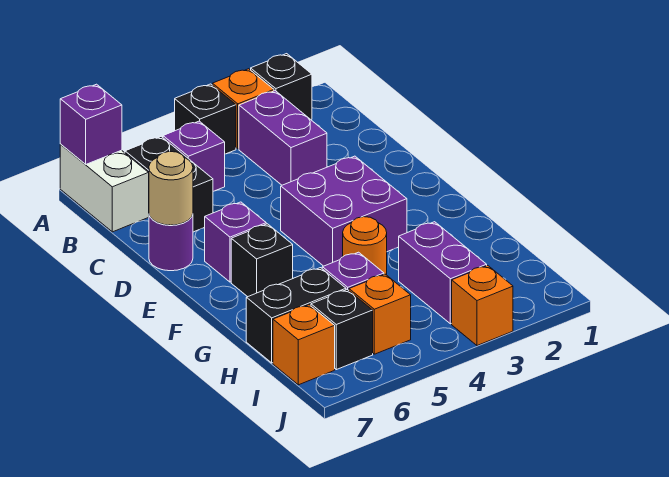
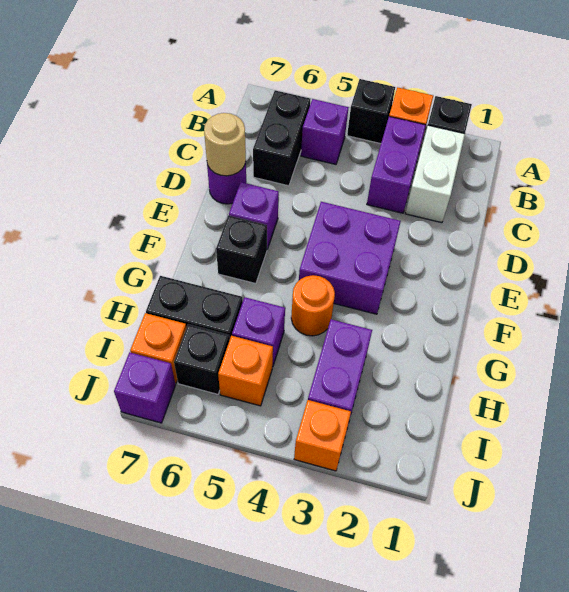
white 1x2 brick [60,145,149,232] -> white 1x2 brick moved to [405,126,465,223]
purple 1x1 brick [60,84,122,164] -> purple 1x1 brick moved to [114,352,175,423]

